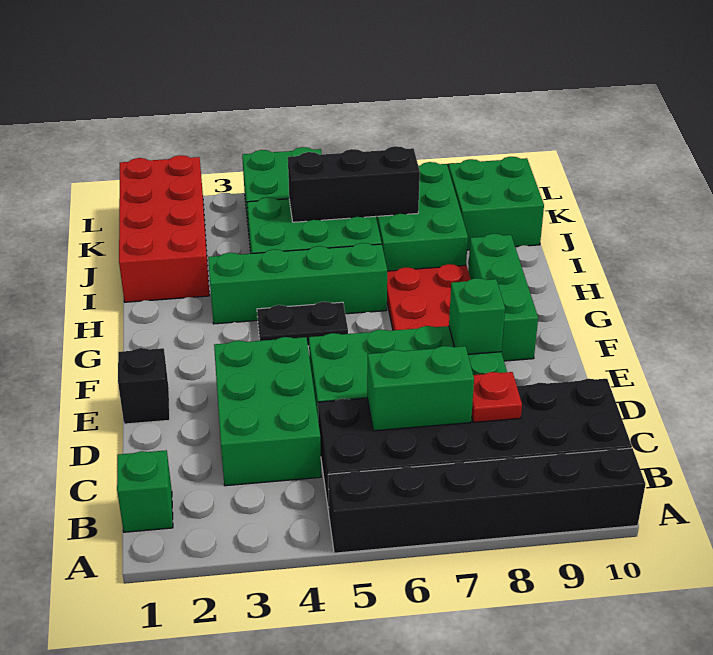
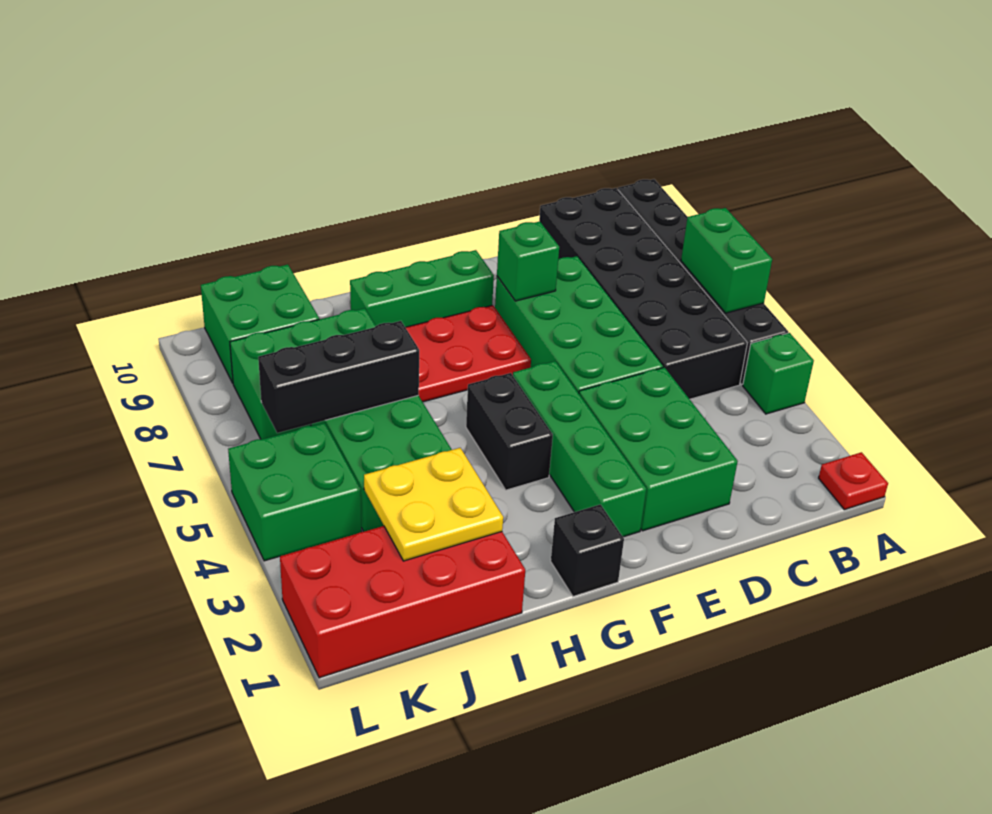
green 1x1 brick [117,450,173,532] -> green 1x1 brick moved to [743,333,814,414]
green 2x3 brick [214,337,321,486] -> green 2x3 brick turned to [579,367,738,531]
green 1x2 brick [367,346,474,431] -> green 1x2 brick moved to [681,208,772,313]
red 1x1 plate [472,372,522,422] -> red 1x1 plate moved to [819,452,888,510]
black 1x1 brick [118,348,170,424] -> black 1x1 brick moved to [551,504,624,596]
black 1x2 plate [257,302,348,346] -> black 1x2 brick [466,373,553,490]
green 1x4 brick [208,243,387,324] -> green 1x4 brick moved to [513,361,646,537]
none -> yellow 2x2 plate [364,448,503,561]
black 1x3 brick [288,146,420,222] -> black 1x3 brick turned to [258,321,419,433]

